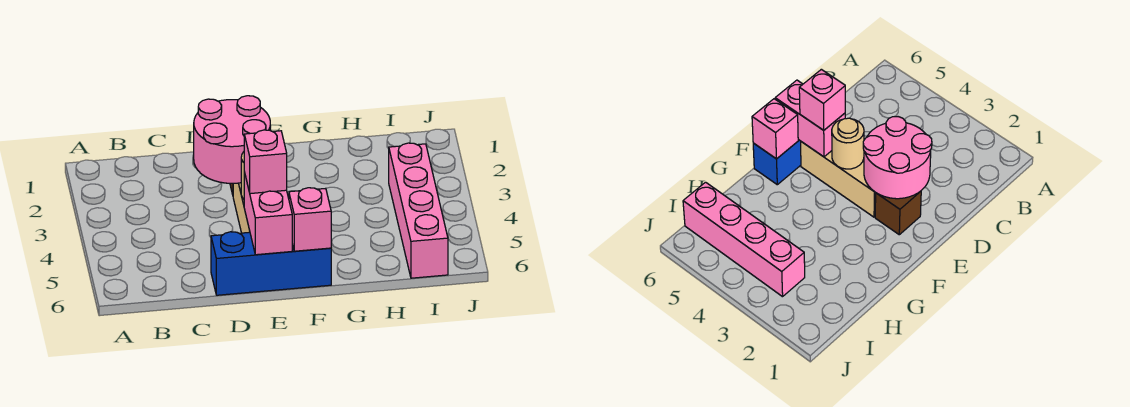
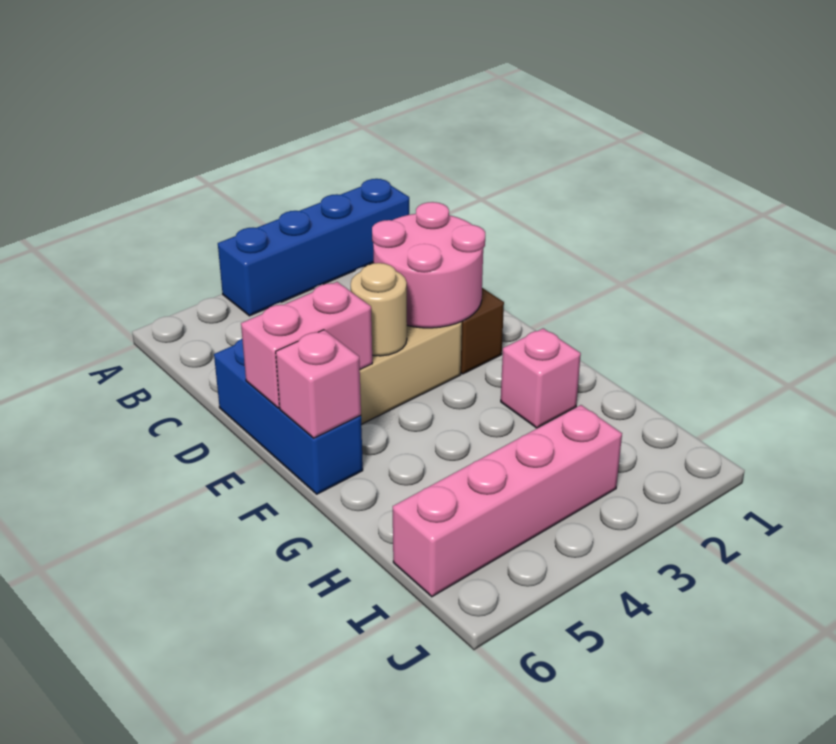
none -> blue 1x4 brick [218,179,409,316]
pink 1x1 brick [244,130,287,194] -> pink 1x1 brick moved to [501,328,581,428]

